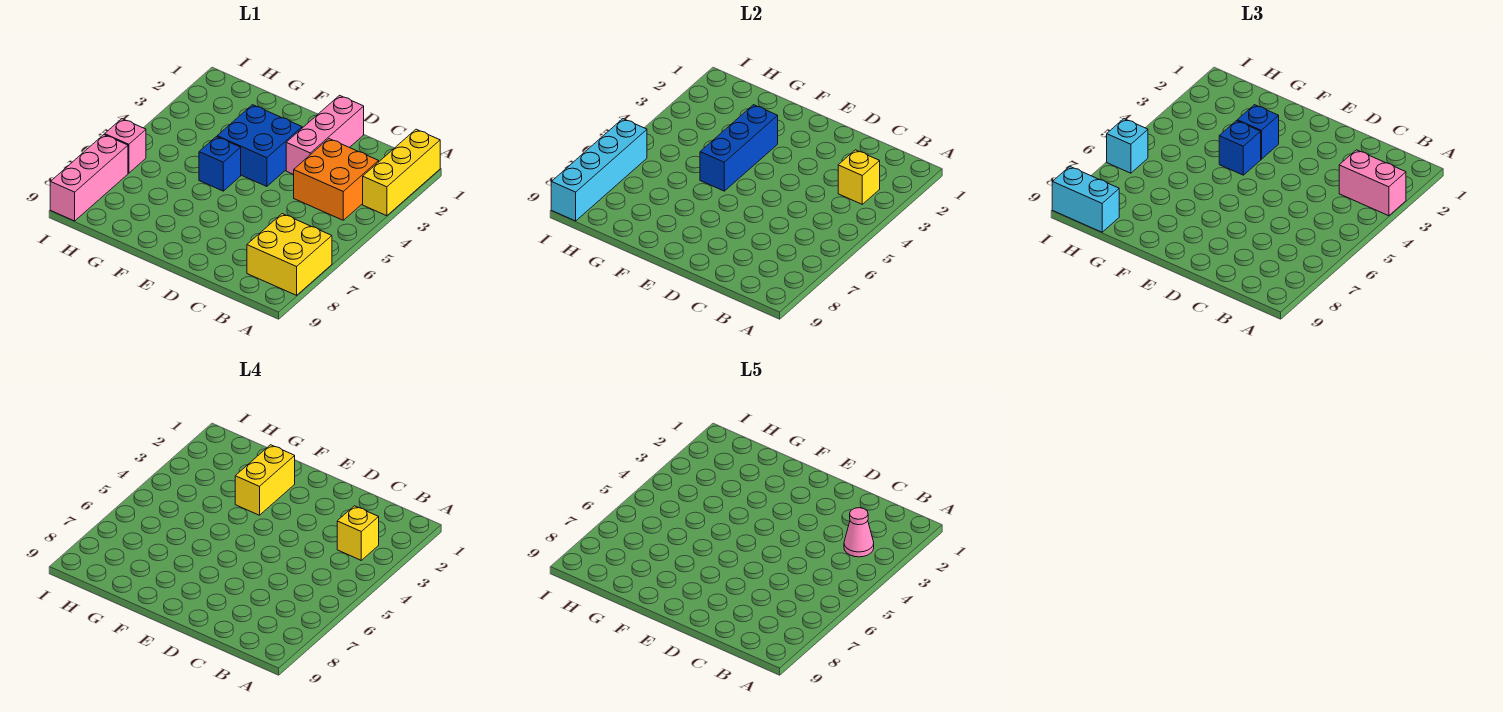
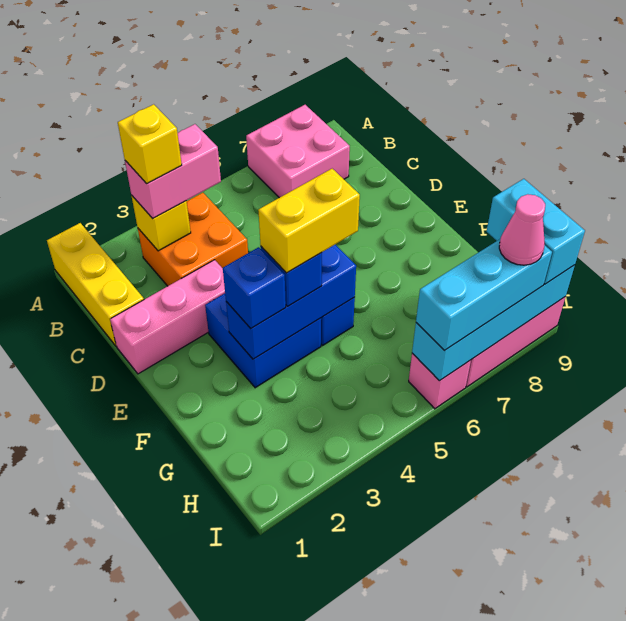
yellow 1x3 brick [363,129,440,216] -> yellow 1x3 brick turned to [47,223,144,346]
pink 1x2 brick [1339,150,1406,216] -> pink 1x2 brick turned to [125,124,221,218]
yellow 2x2 brick [247,214,332,295] -> pink 2x2 brick [246,105,350,198]
pink 1x1 cone [844,508,874,557] -> pink 1x1 cone moved to [499,194,545,265]
yellow 1x2 brick [235,445,295,515] -> yellow 1x2 brick moved to [258,169,360,273]
cyan 1x1 brick [1107,119,1148,173] -> cyan 1x3 brick [416,239,552,351]

